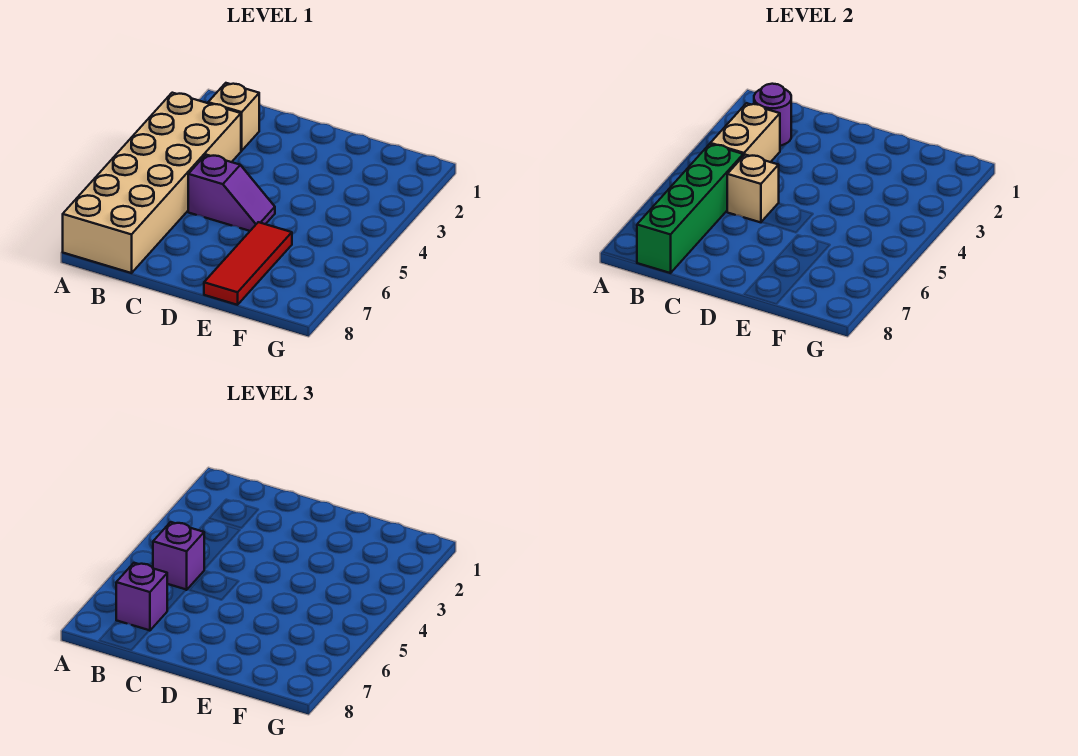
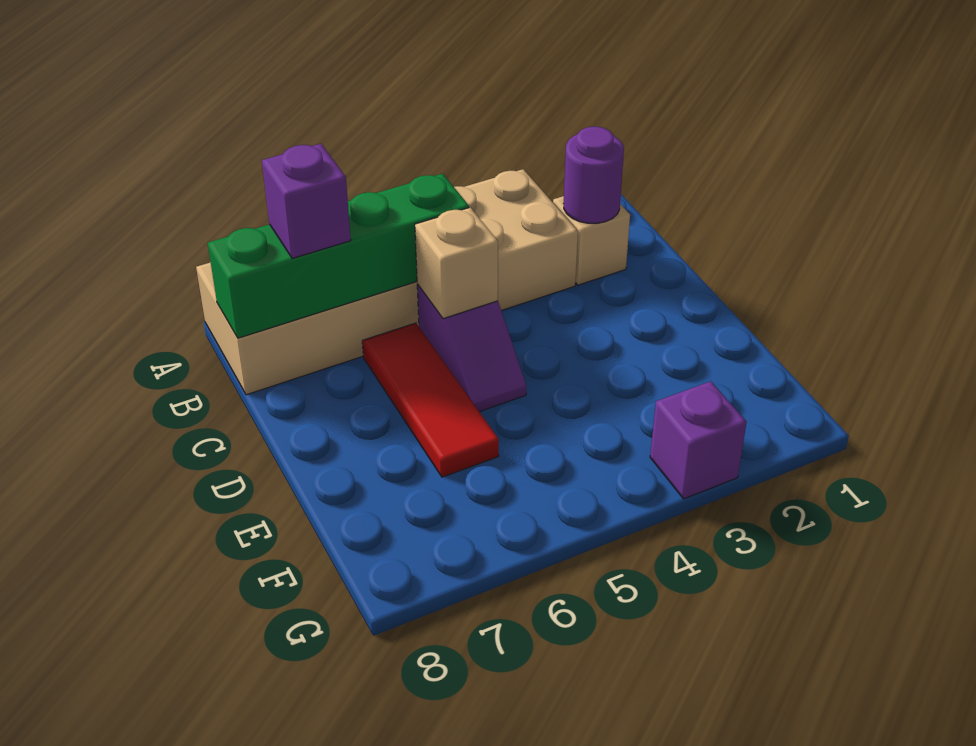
tan 1x2 brick [710,103,780,162] -> none
purple 1x1 brick [153,522,204,590] -> purple 1x1 brick moved to [650,381,746,499]
red 1x3 tile [204,222,292,305] -> red 1x3 tile turned to [362,323,499,477]

